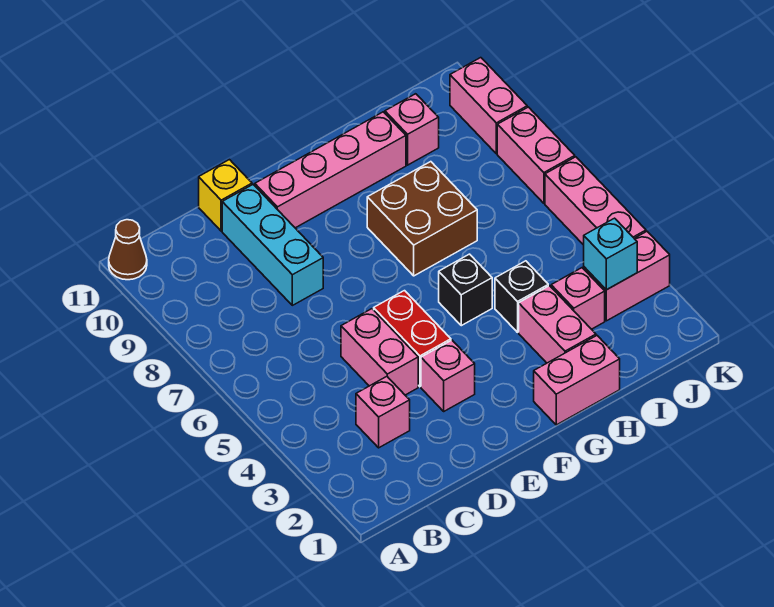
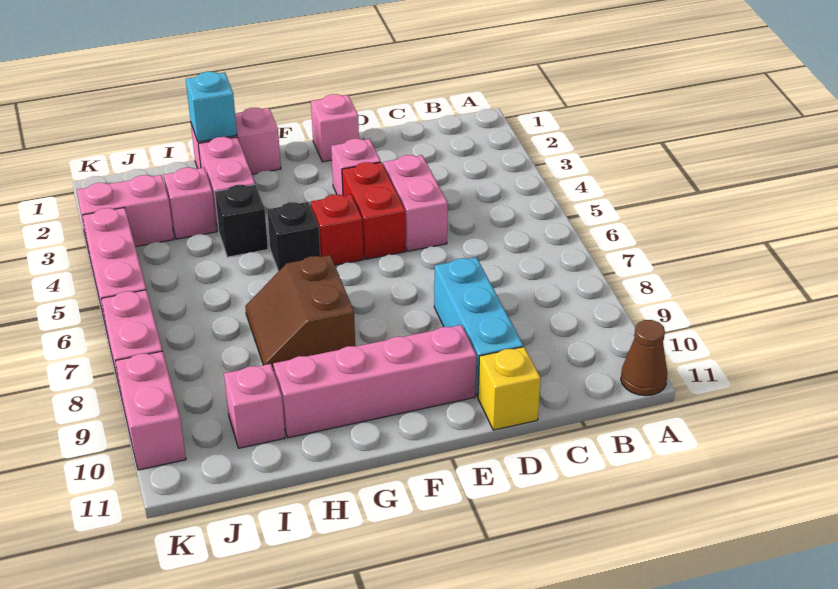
pink 1x1 brick [356,377,410,448] -> pink 1x1 brick moved to [311,94,359,162]
none -> red 1x1 brick [311,194,363,265]
brown 2x2 brick [367,162,477,276] -> brown 2x2 slope [245,255,355,371]
cyan 1x1 brick [584,218,637,290] -> cyan 1x1 brick moved to [186,72,237,142]

